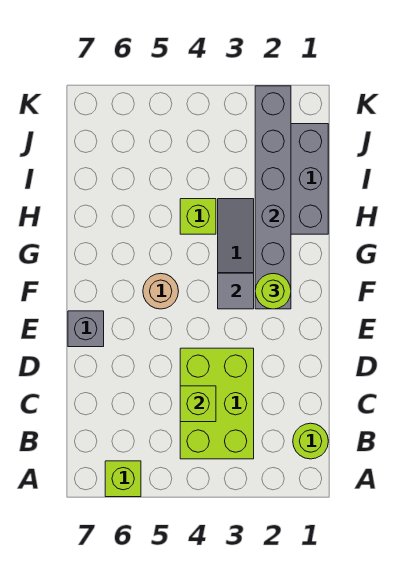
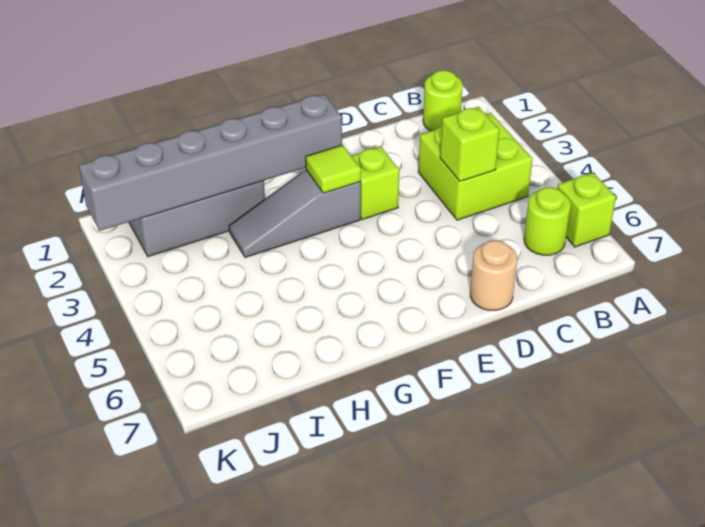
lime 2x3 brick [180,348,254,459] -> lime 2x2 brick [418,113,532,220]
grey 1x1 brick [68,311,104,347] -> none
lime 1x1 round brick [255,274,291,309] -> lime 1x1 round brick moved to [524,187,571,255]
grey 1x1 tile [218,273,254,309] -> lime 1x1 tile [306,145,361,193]
tan 1x1 round brick [143,273,179,309] -> tan 1x1 round brick moved to [470,240,517,311]
lime 1x1 brick [180,199,216,234] -> lime 1x1 brick moved to [352,147,399,219]

